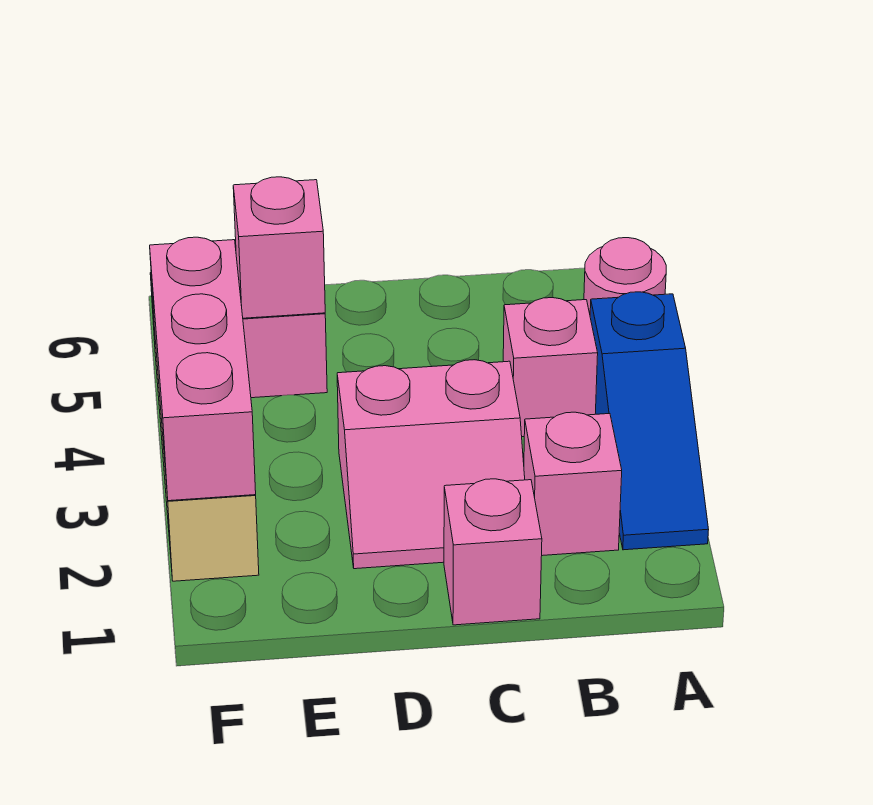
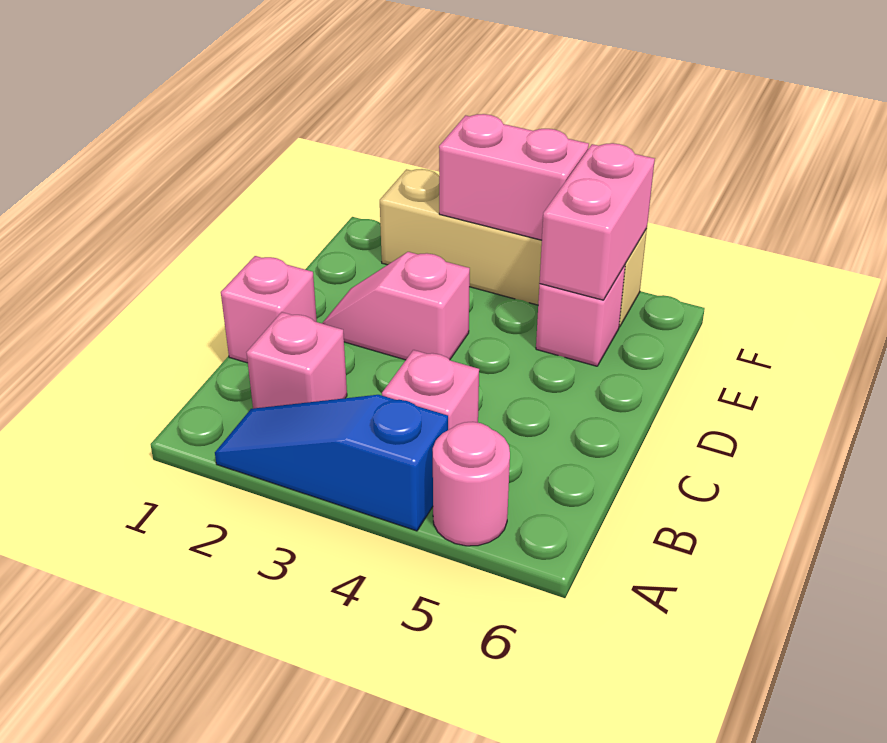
pink 2x2 slope [337,360,525,569] -> pink 1x2 slope [322,252,470,360]
pink 1x1 brick [233,177,325,318] -> pink 1x2 brick [539,143,655,300]
pink 1x3 brick [150,237,256,501] -> pink 1x2 brick [439,114,589,240]

